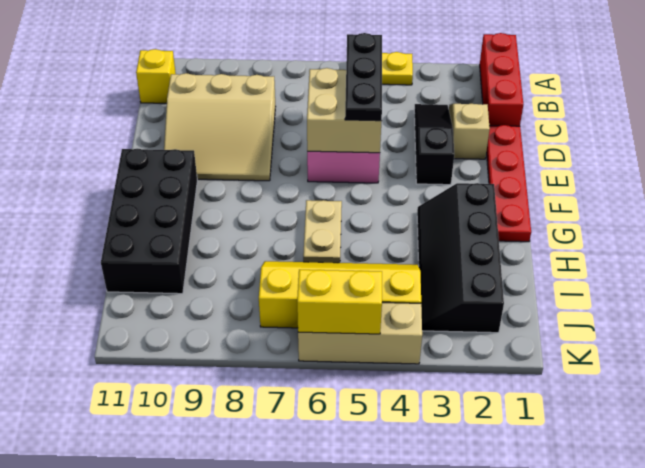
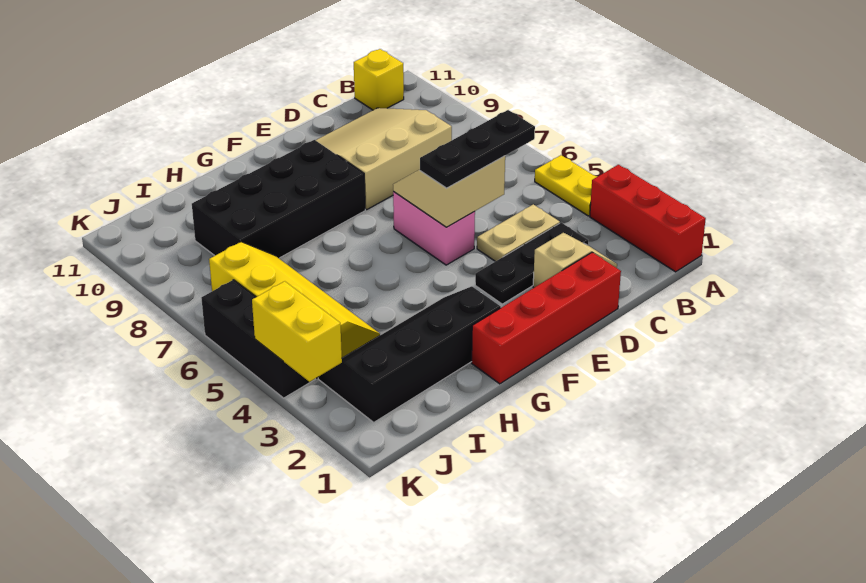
red 1x3 brick [480,33,523,126] -> red 1x3 brick turned to [590,165,706,272]
black 1x3 slope [414,104,454,185] -> black 1x3 plate [475,223,588,304]
tan 3x3 slope [164,73,276,181] -> tan 3x3 slope turned to [316,108,452,210]
red 1x4 plate [486,125,531,242] -> red 1x4 brick [472,252,621,384]
tan 2x2 brick [307,68,381,153] -> tan 2x2 slope [393,156,505,227]
black 2x4 brick [101,149,197,294] -> black 2x4 brick moved to [192,140,365,258]
tan 1x2 plate [303,200,342,263] -> tan 1x2 plate moved to [477,204,560,261]
tan 1x3 brick [298,303,422,364] -> black 1x3 brick [201,280,315,398]
yellow 1x2 brick [297,270,382,334] -> yellow 1x2 brick moved to [252,281,342,382]

